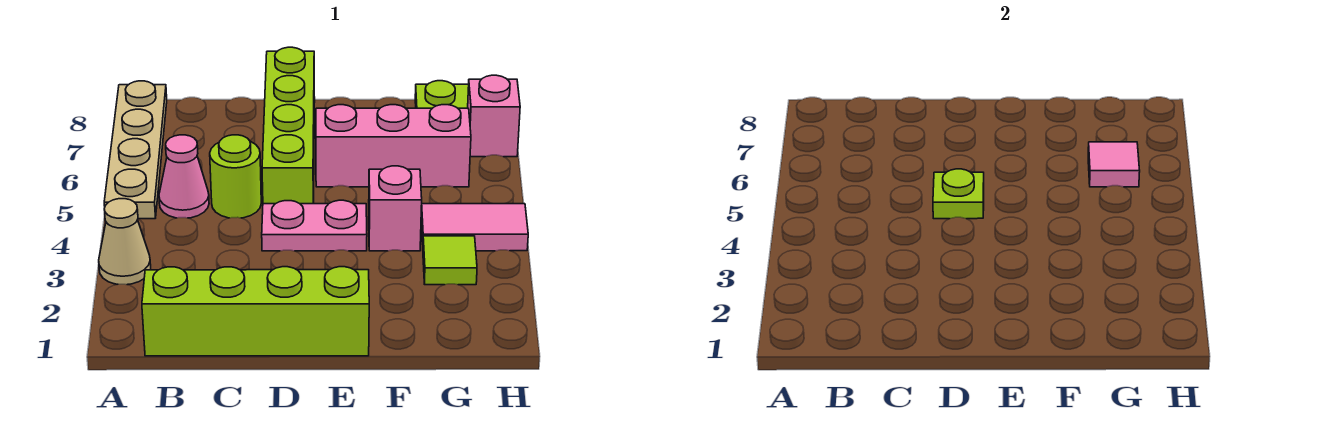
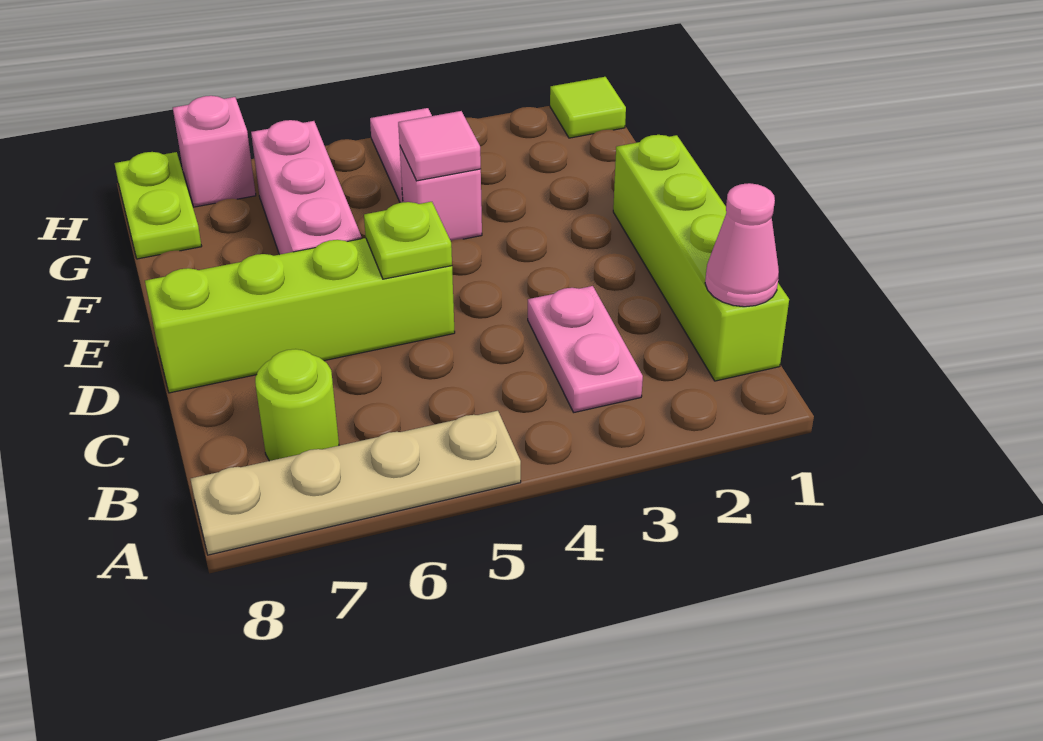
tan 1x1 cone [99,199,151,285] -> none
pink 1x1 cone [159,135,209,218] -> pink 1x1 cone moved to [705,183,779,307]
lime 1x1 round brick [210,135,261,218] -> lime 1x1 round brick moved to [255,349,339,461]
pink 1x2 plate [262,200,367,251] -> pink 1x2 plate moved to [528,286,643,412]
lime 1x1 tile [423,236,477,285] -> lime 1x1 tile moved to [550,77,626,138]
pink 1x1 tile [1088,142,1140,187] -> pink 1x1 tile moved to [398,111,481,181]

